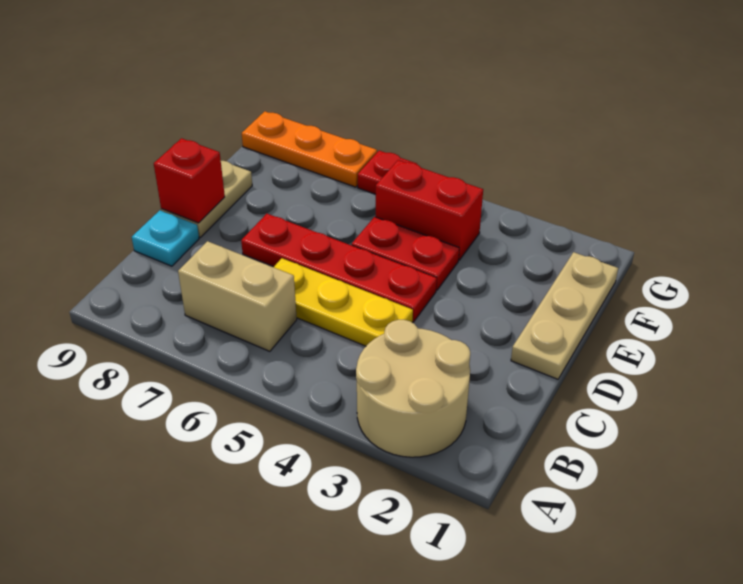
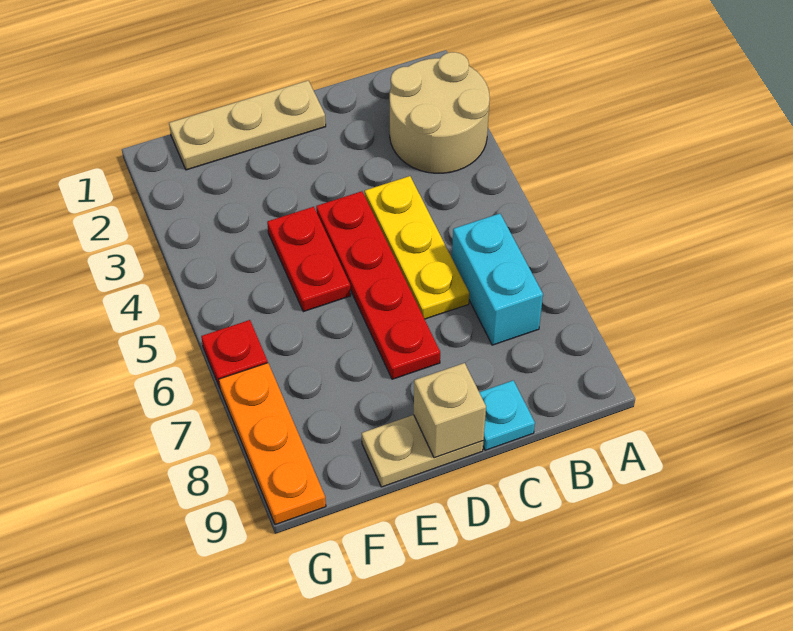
tan 1x2 brick [178,241,297,351] -> cyan 1x2 brick [452,214,543,345]
red 1x1 brick [154,138,225,223] -> tan 1x1 brick [414,363,486,458]
red 1x2 brick [376,160,483,260] -> none

